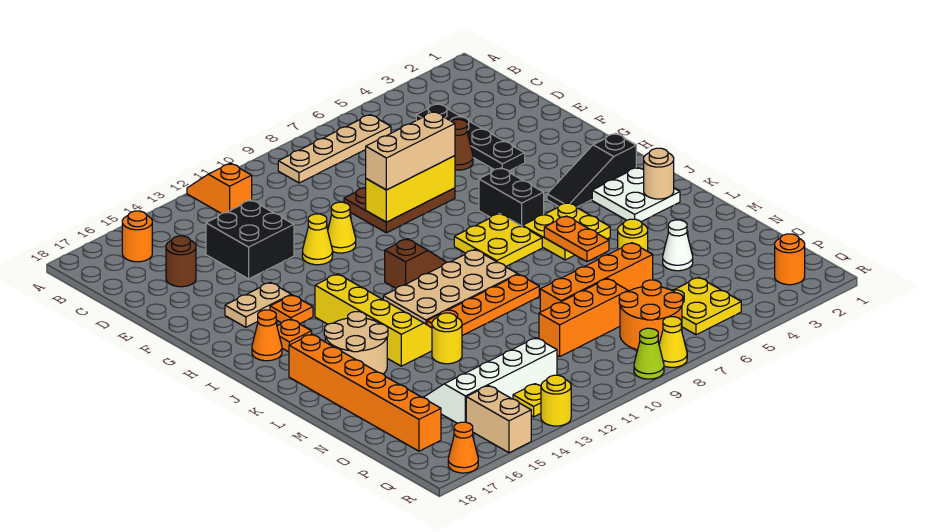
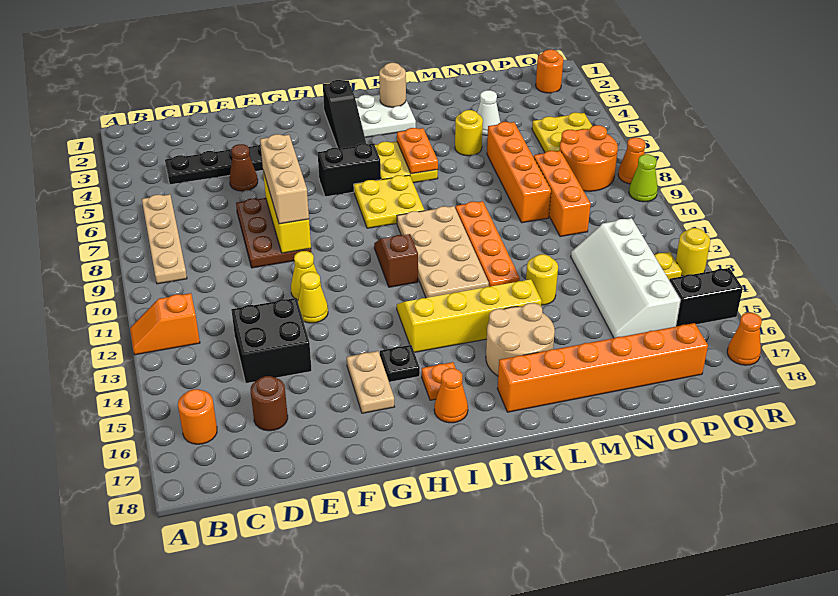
orange 1x1 plate [270,295,313,324] -> black 1x1 plate [380,345,420,382]
orange 1x2 plate [544,216,609,262] -> orange 1x2 plate turned to [397,128,438,174]
tan 1x2 brick [466,386,531,453] -> black 1x2 brick [669,268,743,326]
yellow 1x1 cone [659,317,687,367] -> orange 1x1 cone [618,138,645,184]

